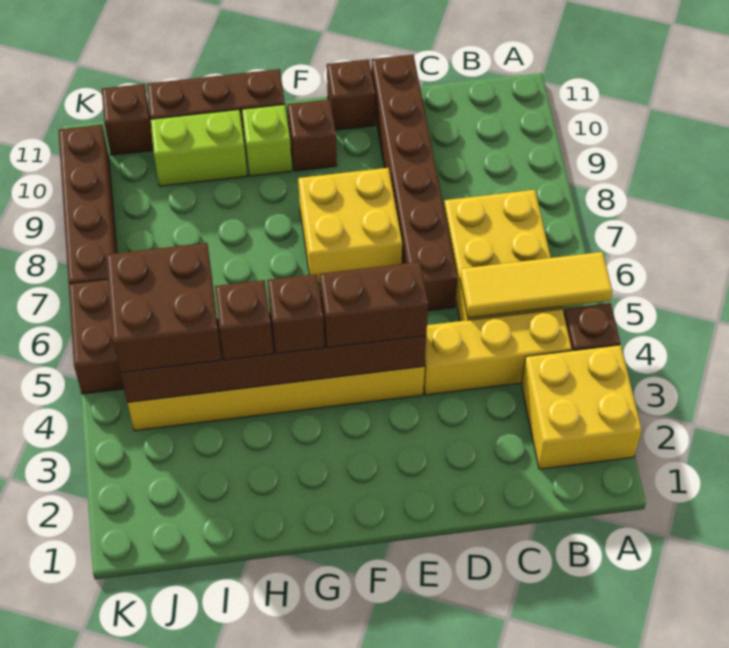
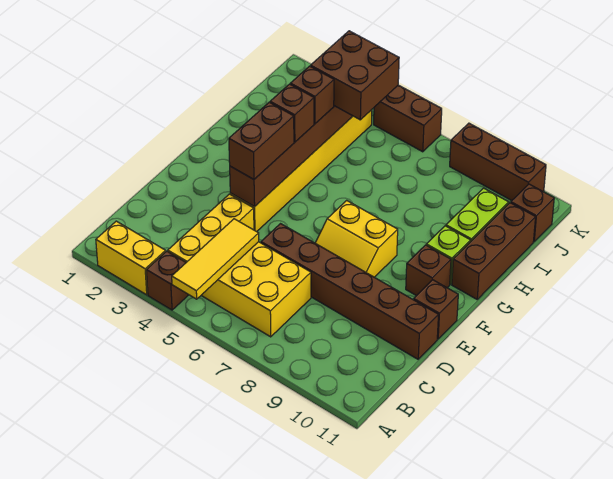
yellow 2x2 brick [521,345,642,469] -> yellow 1x2 brick [96,221,166,295]
yellow 2x2 brick [298,168,402,283] -> yellow 2x2 slope [315,200,398,277]
brown 1x4 brick [58,125,117,284] -> brown 1x3 brick [450,123,546,201]

